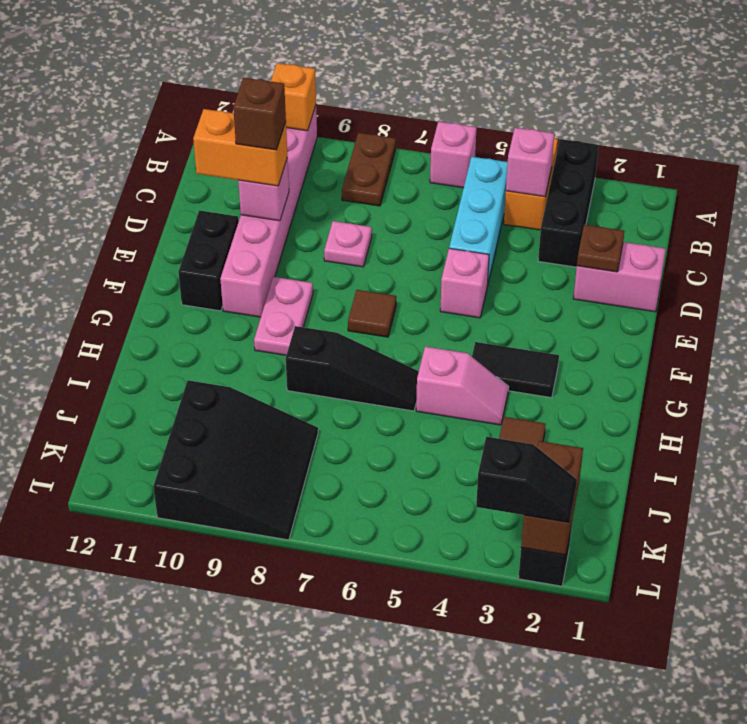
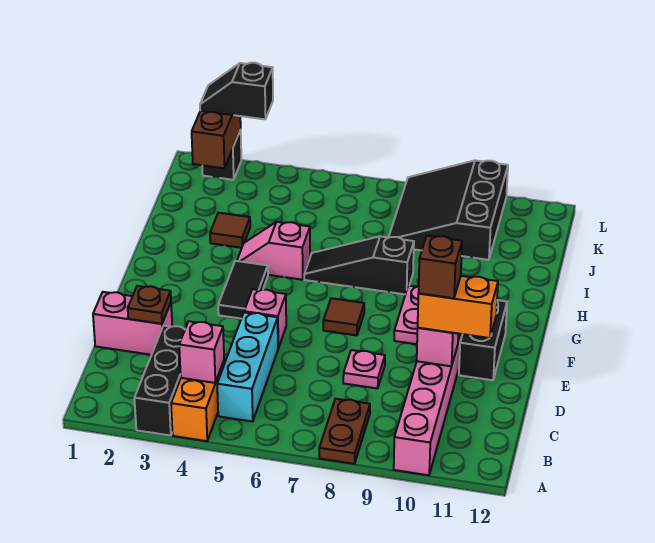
pink 1x1 brick [430,122,477,188] -> none
orange 1x1 brick [271,63,316,131] -> none
black 1x2 tile [472,342,559,398] -> black 1x2 tile turned to [218,261,268,319]

